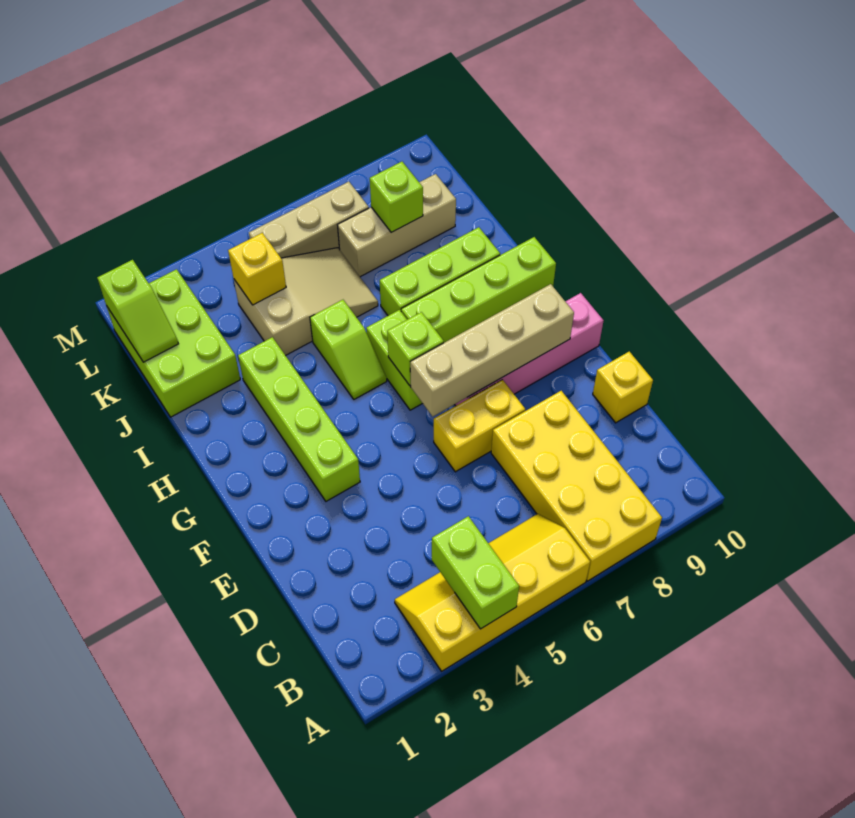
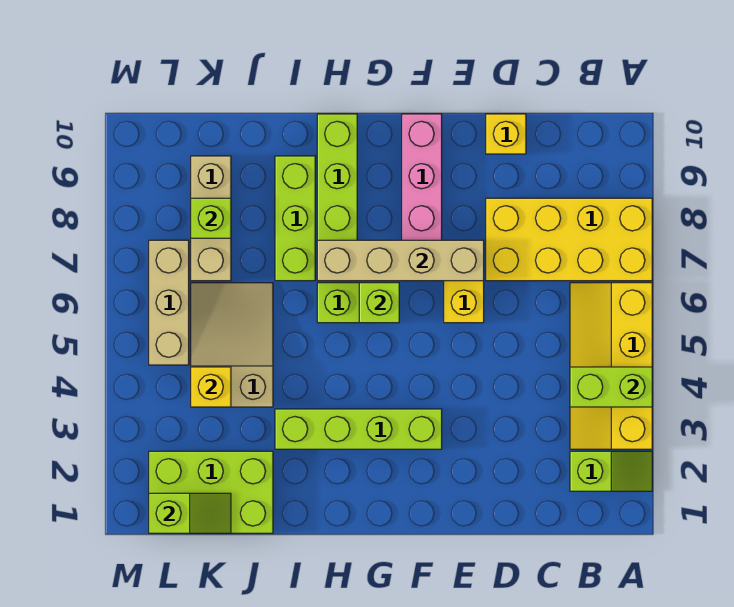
tan 1x4 brick [410,284,574,416] -> tan 1x4 brick turned to [317,240,484,281]
lime 1x2 slope [310,300,387,399] -> lime 1x2 slope moved to [570,451,652,491]

